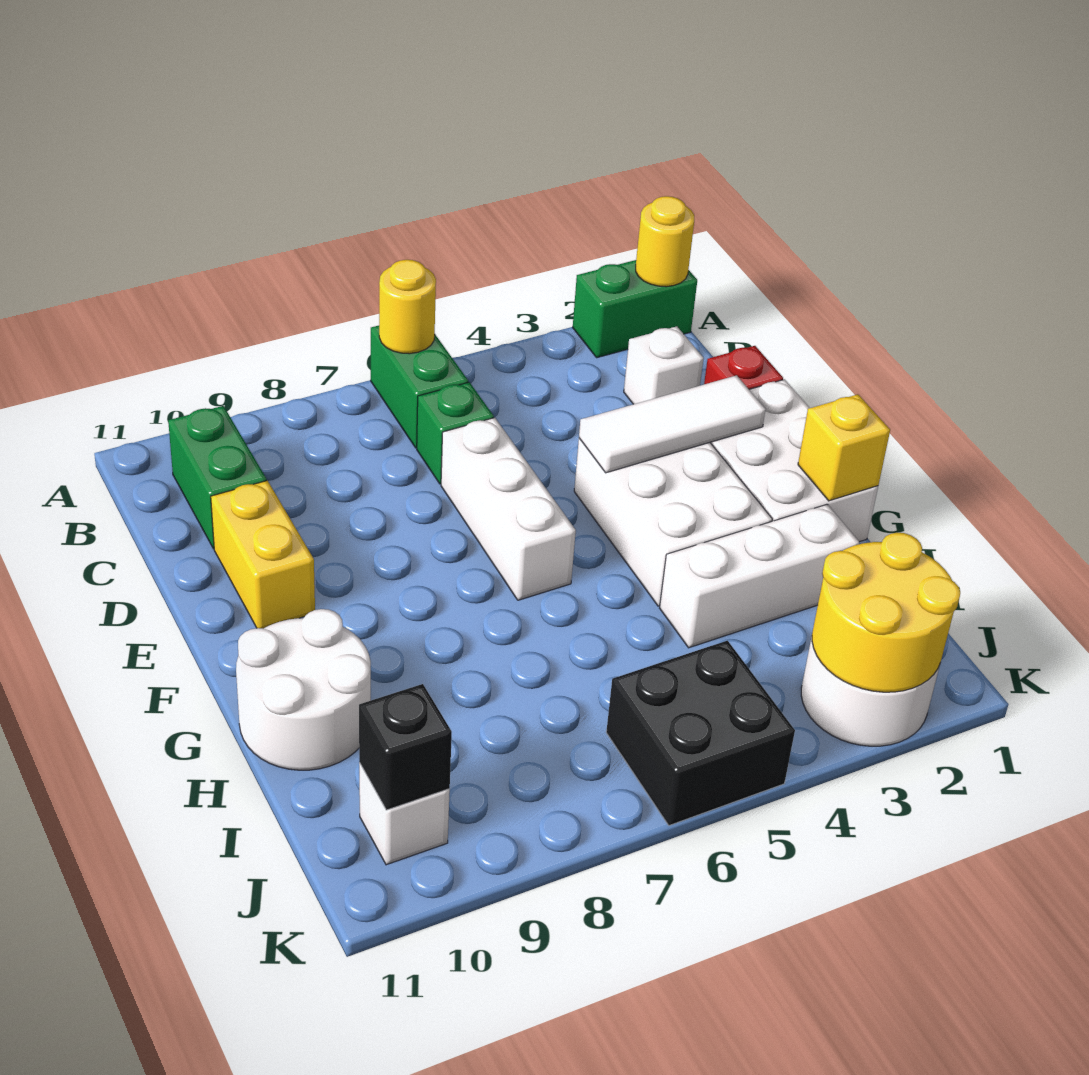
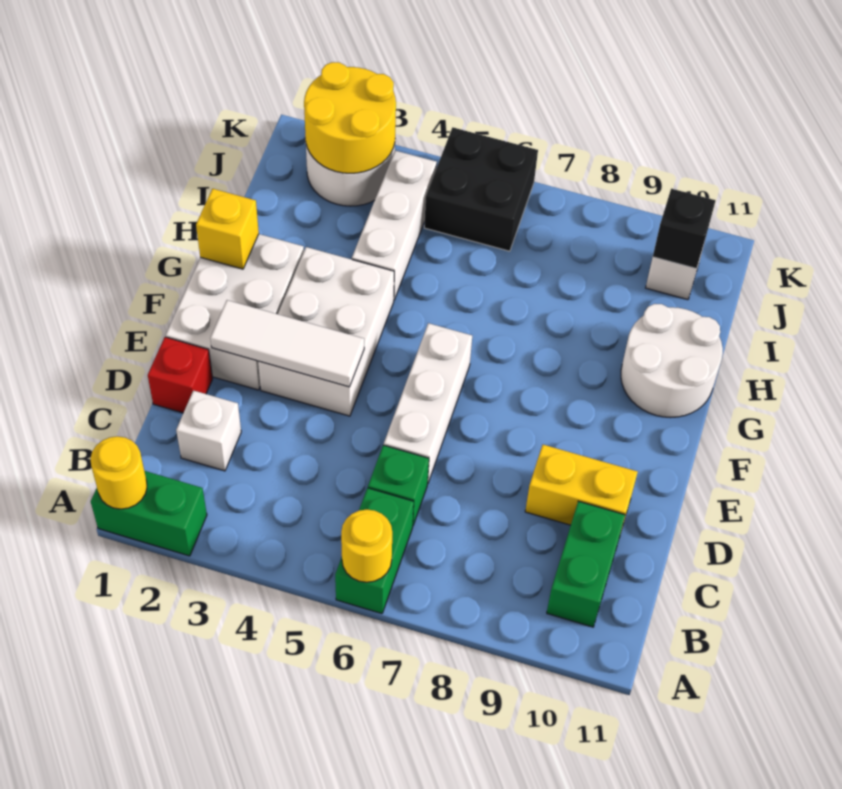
yellow 1x2 brick [211,481,315,629] -> yellow 1x2 brick turned to [525,445,638,527]
white 1x3 brick [660,504,859,648] -> white 1x3 brick turned to [352,151,437,300]

